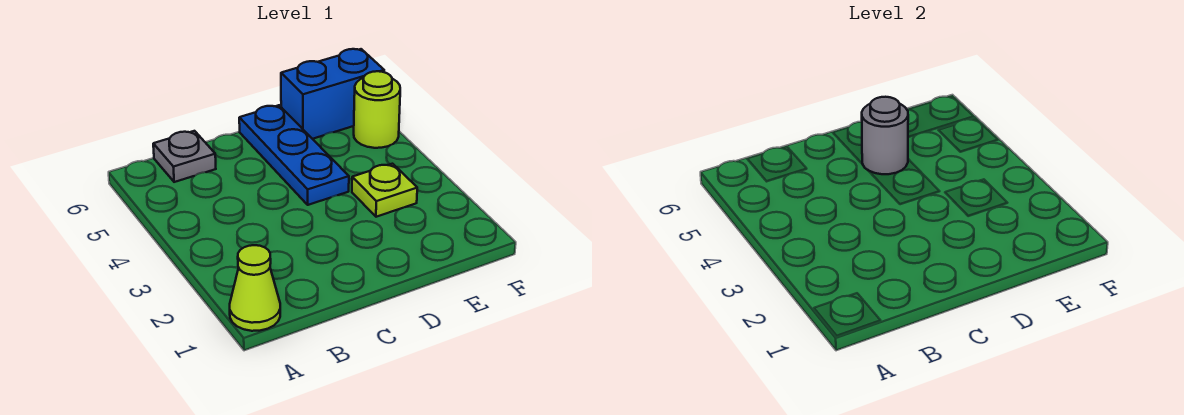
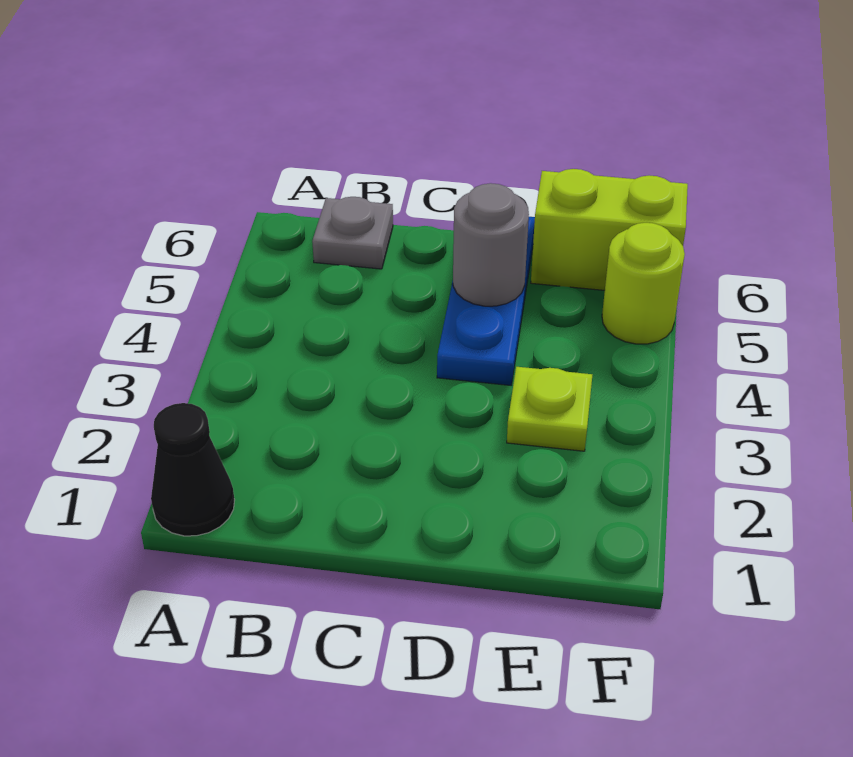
lime 1x1 cone [230,245,280,331] -> black 1x1 cone [151,403,235,536]
blue 1x2 brick [281,49,384,139] -> lime 1x2 brick [531,169,688,290]

